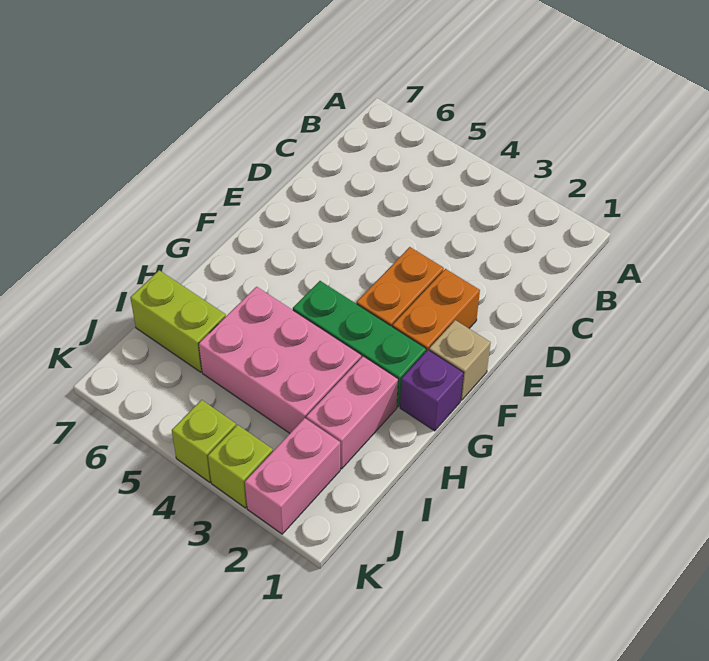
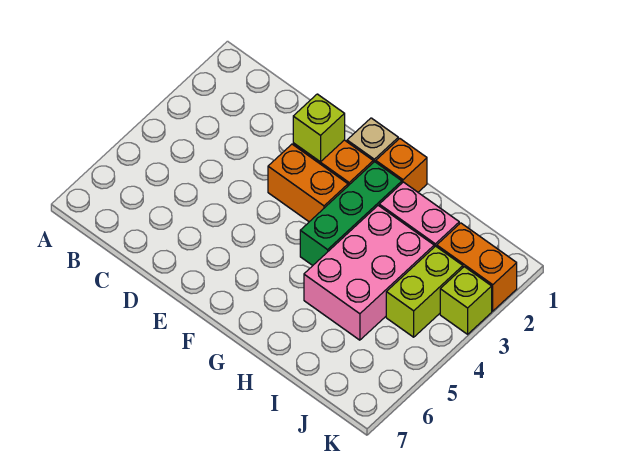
purple 1x1 brick [400,350,464,431] -> orange 1x1 brick [376,138,427,192]
lime 1x2 brick [130,270,226,372] -> lime 1x2 brick moved to [386,246,463,337]
pink 1x2 brick [245,418,340,534] -> orange 1x2 brick [437,223,517,311]
lime 1x1 brick [172,400,236,482] -> lime 1x1 brick moved to [293,94,345,162]

